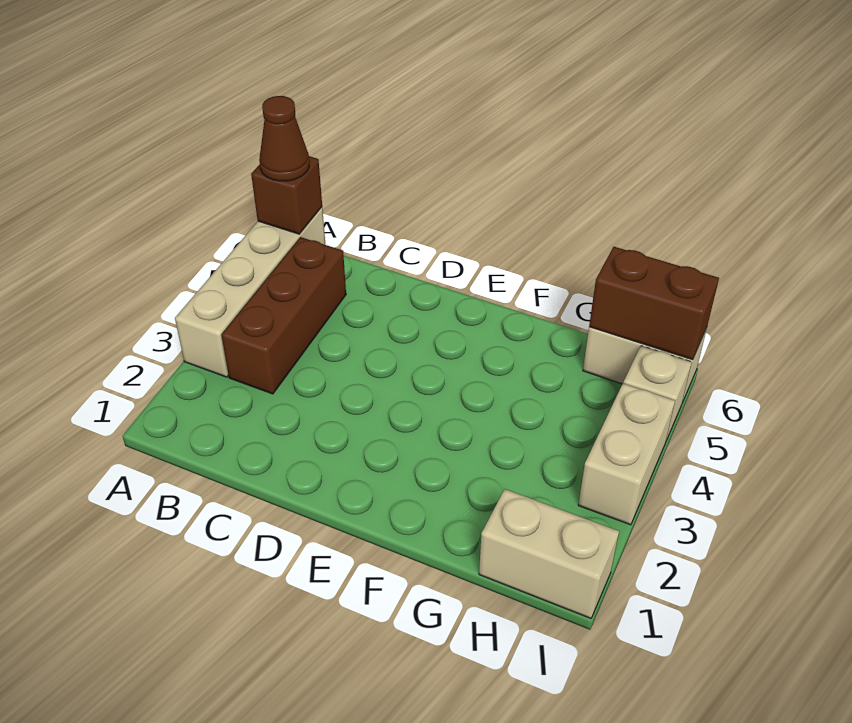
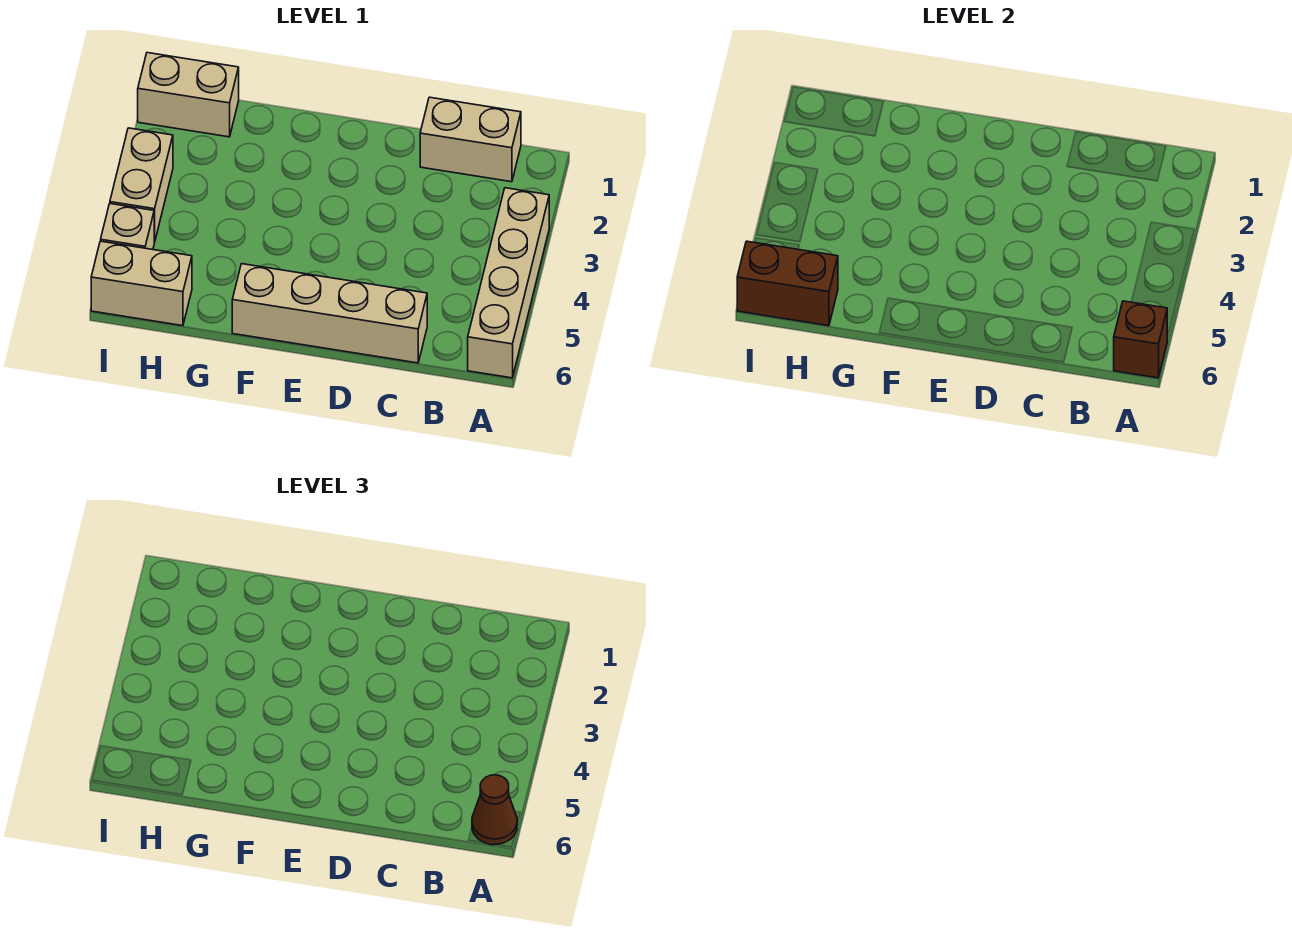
none -> tan 1x2 brick [420,97,521,182]
brown 1x3 brick [221,237,346,394] -> none
none -> tan 1x4 brick [232,264,427,363]

